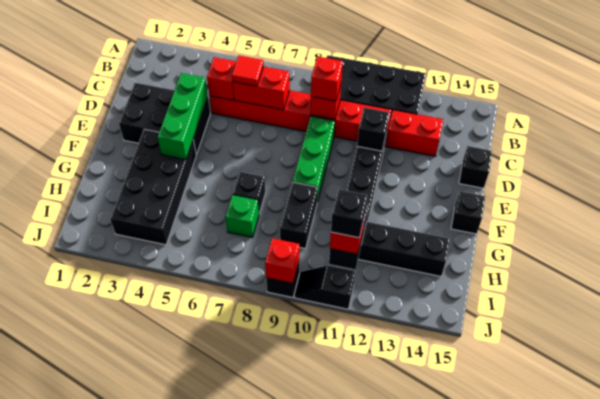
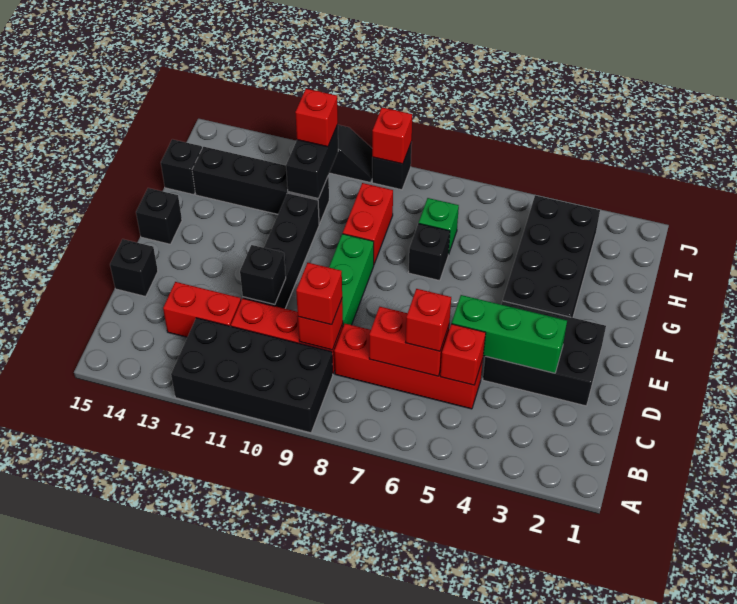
red 1x1 tile [232,55,264,86] -> red 1x1 brick [405,289,451,351]
green 1x3 brick [157,73,208,160] -> green 1x3 brick turned to [452,295,567,373]
black 1x2 brick [280,182,318,248] -> red 1x2 brick [343,183,393,264]
black 1x1 brick [331,189,367,238] -> black 1x1 brick moved to [161,139,202,195]

